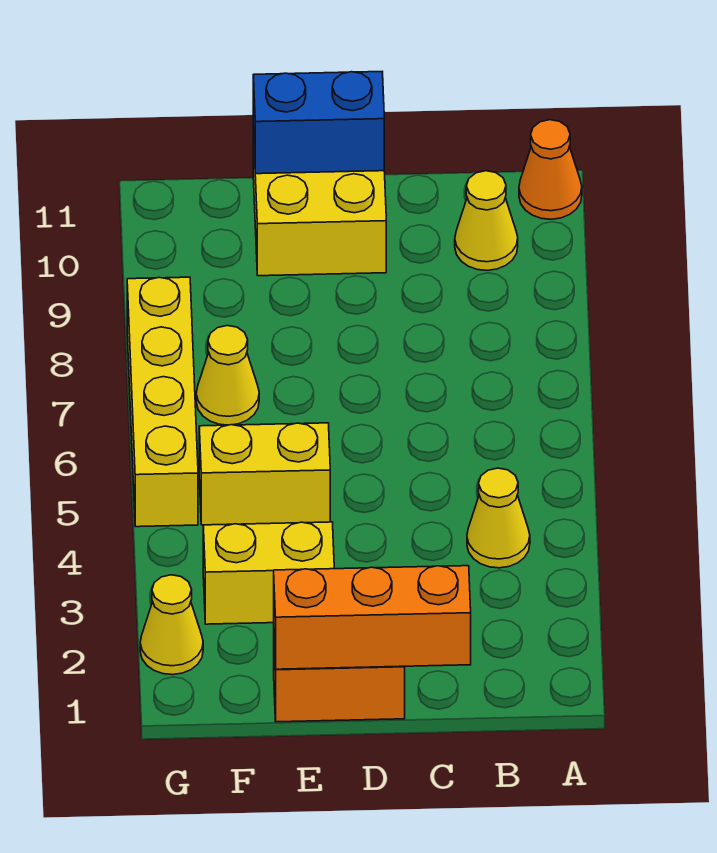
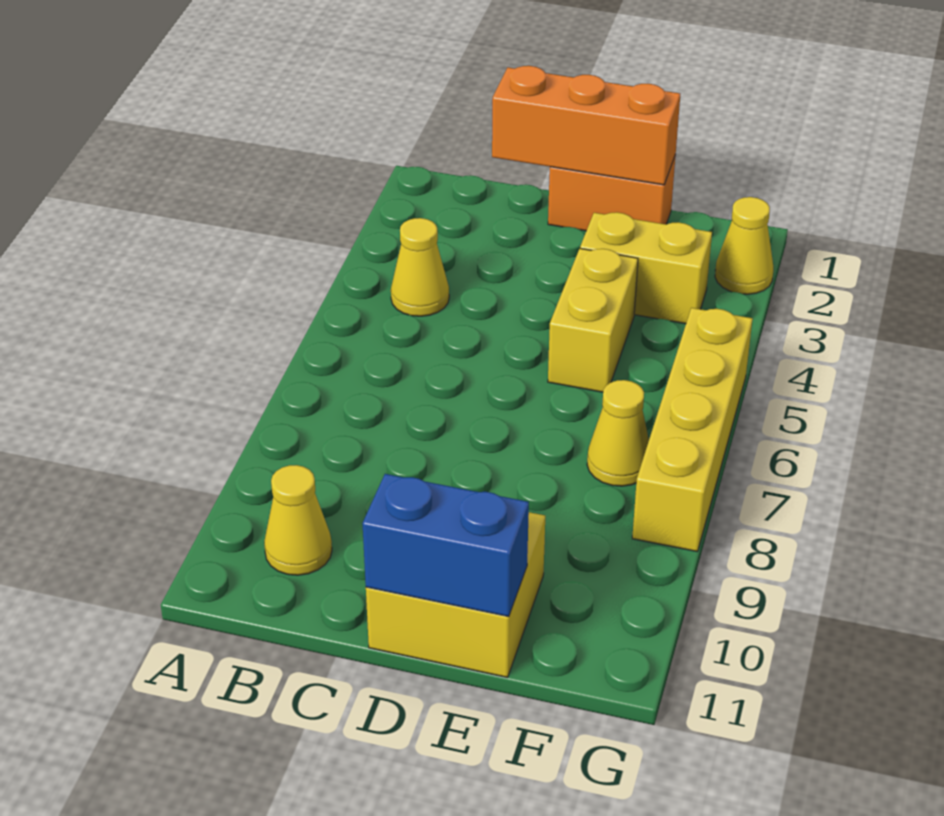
orange 1x1 cone [519,120,582,219] -> none
yellow 1x2 brick [199,423,330,525] -> yellow 1x2 brick turned to [548,249,638,392]

